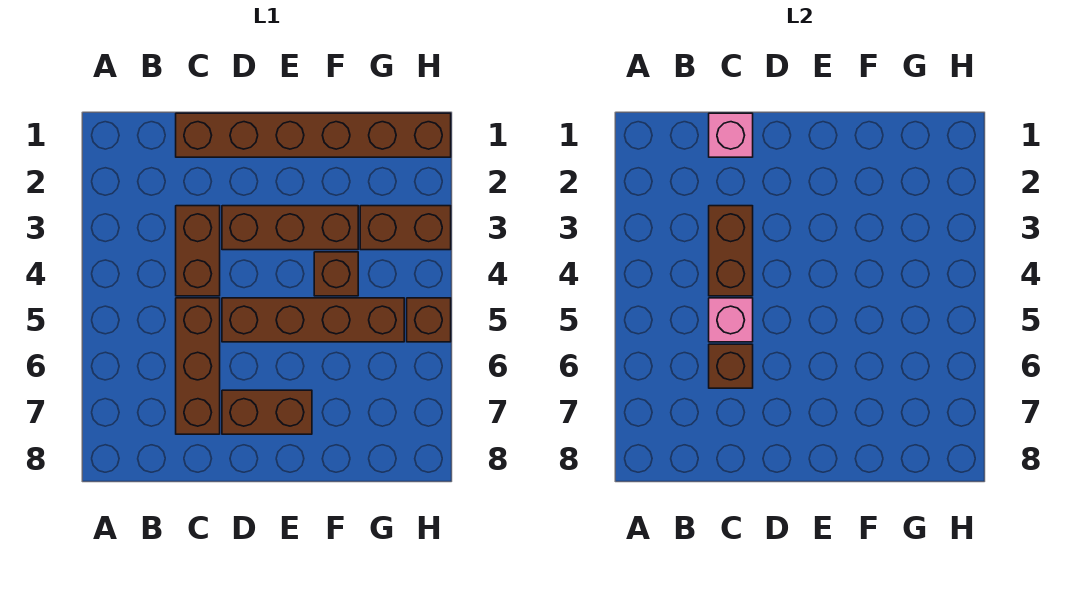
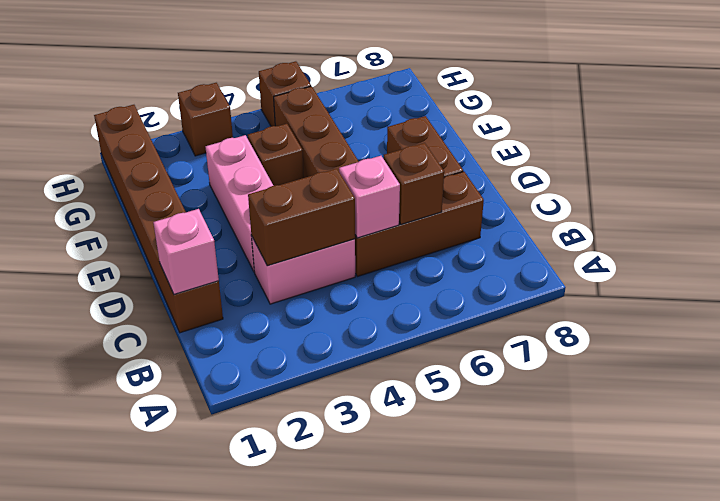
brown 1x2 brick [176,206,220,296] -> pink 1x2 brick [252,237,355,304]
brown 1x3 brick [222,206,358,250] -> pink 1x3 brick [205,135,273,271]
brown 1x2 brick [360,206,451,250] -> brown 1x1 brick [178,83,233,156]

